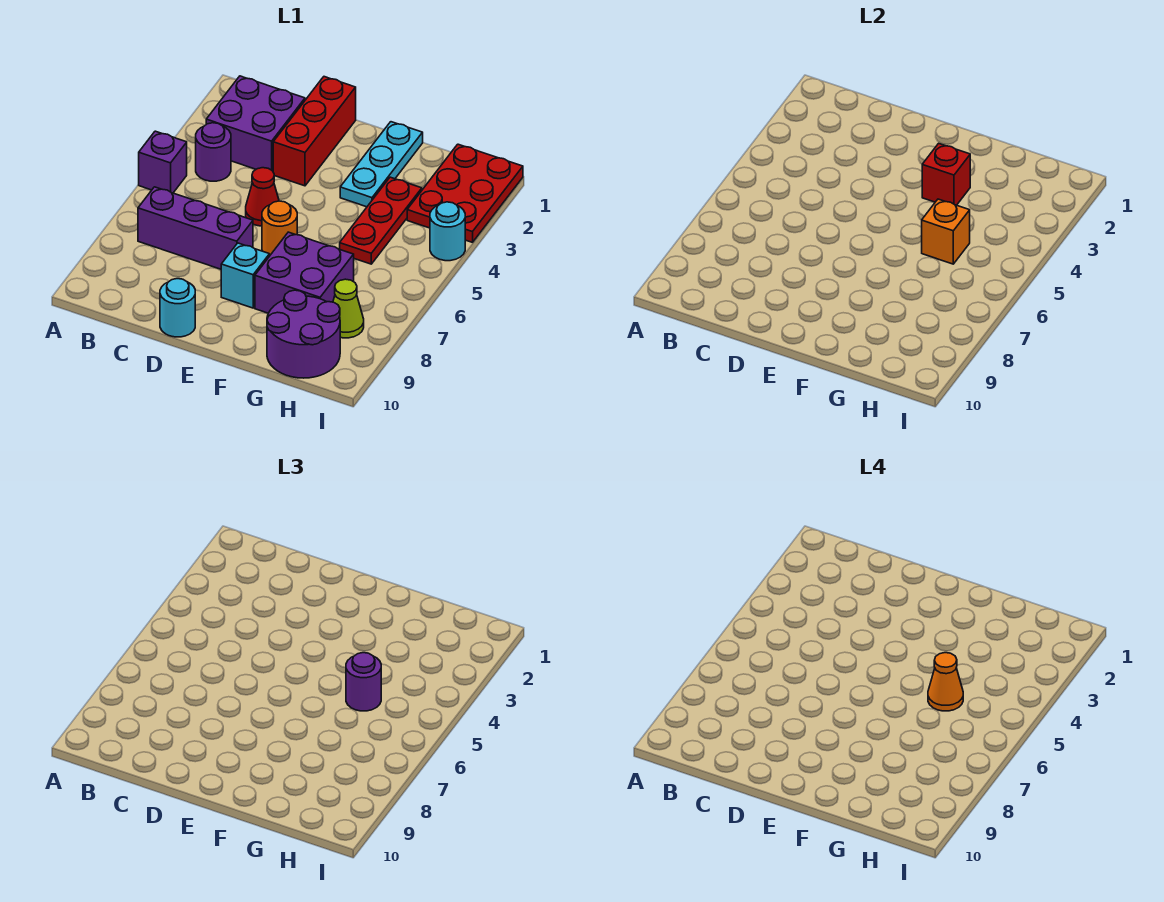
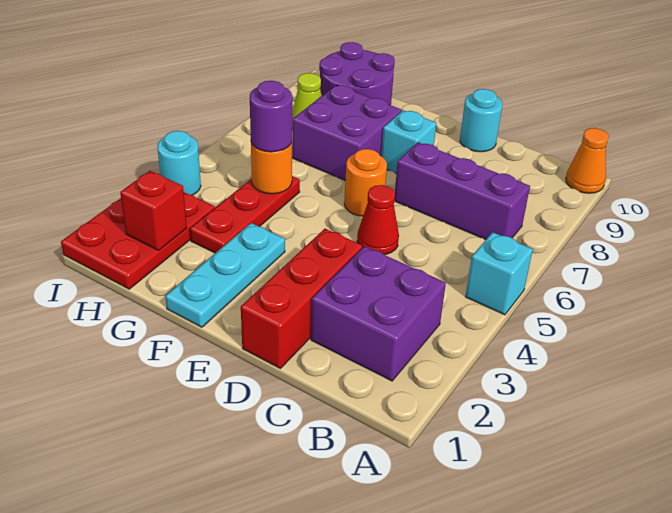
purple 1x1 brick [139,131,187,193] -> cyan 1x1 brick [465,232,533,315]
purple 1x1 round brick [196,123,231,181] -> none
red 1x1 brick [922,143,970,205] -> red 1x1 brick moved to [120,171,187,250]
orange 1x1 brick [922,199,970,264] -> orange 1x1 round brick [251,142,292,194]
orange 1x1 cone [928,653,963,711] -> orange 1x1 cone moved to [566,128,609,193]

